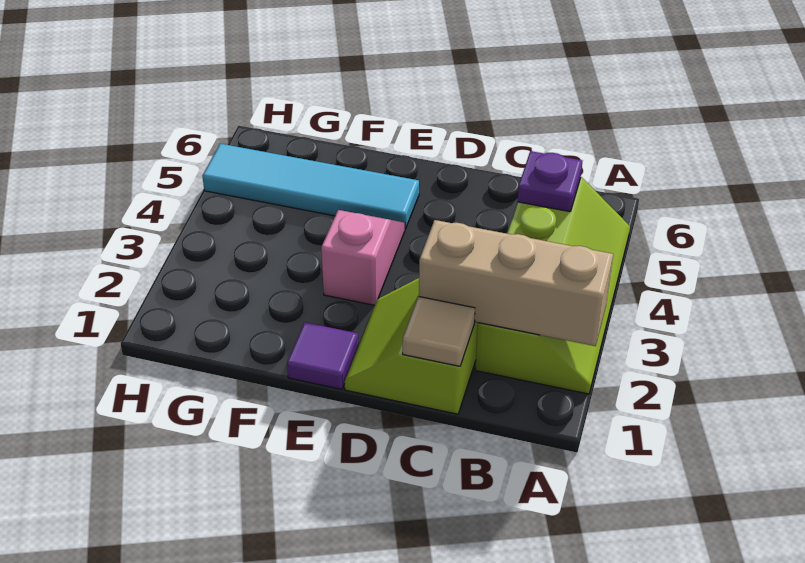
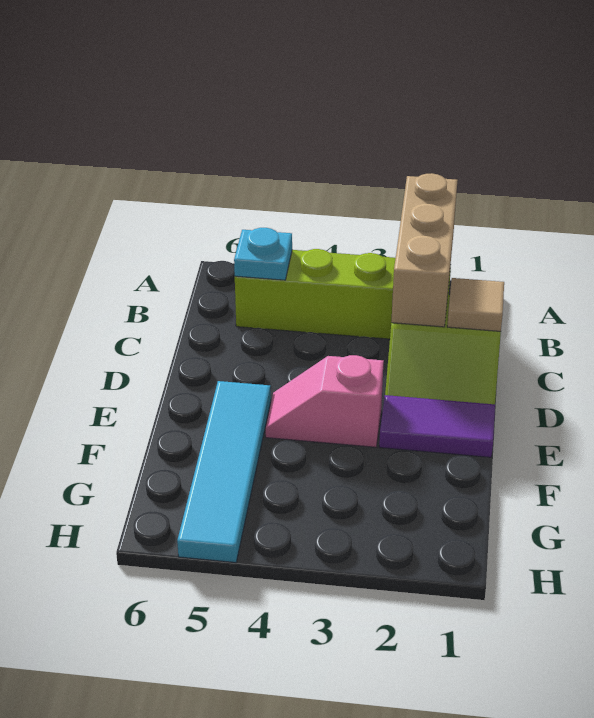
purple 1x1 plate [518,151,582,212] -> cyan 1x1 plate [234,228,292,280]
purple 1x1 tile [287,322,358,389] -> purple 1x2 tile [379,395,495,457]

